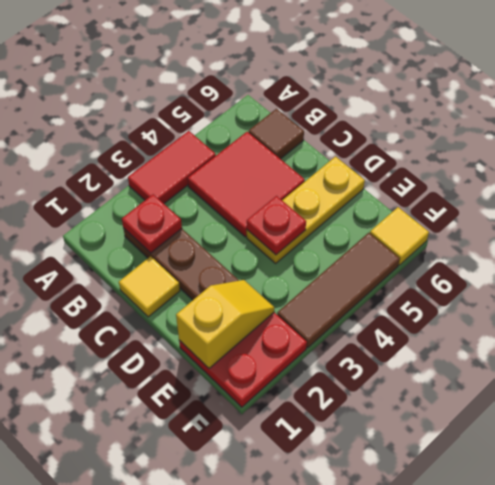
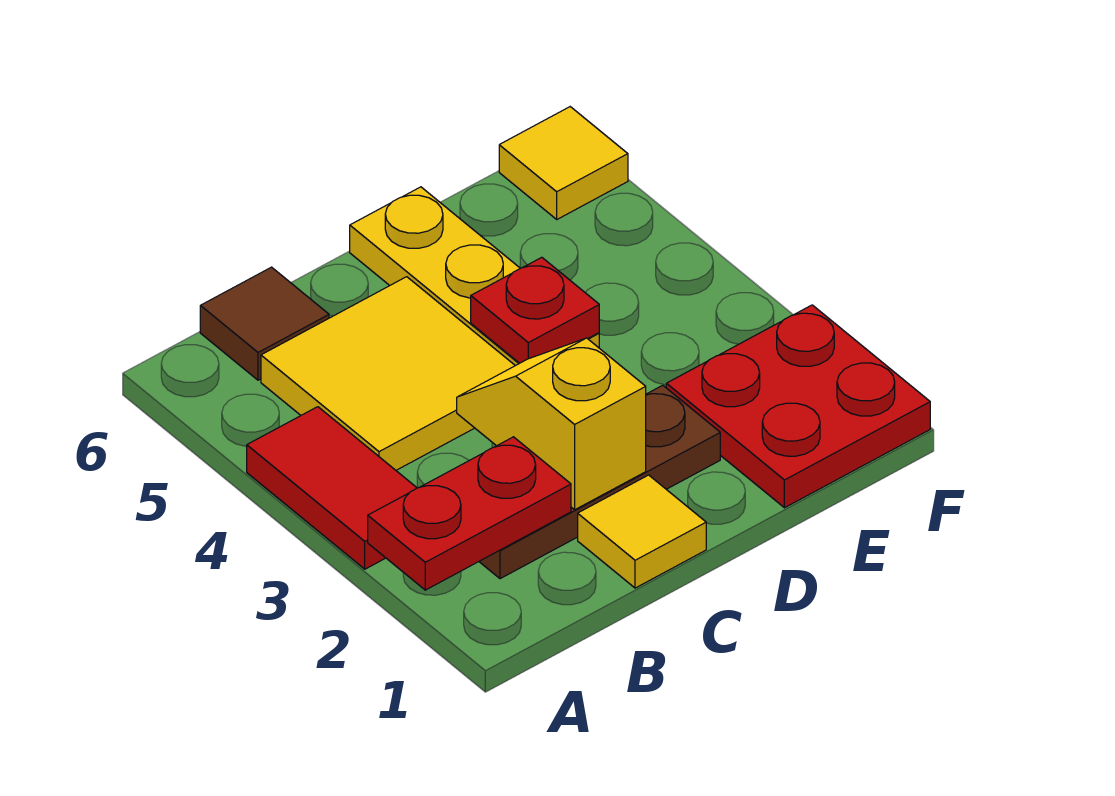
red 1x1 plate [122,194,182,253] -> red 1x2 plate [368,437,571,590]
red 2x2 tile [188,132,305,237] -> yellow 2x2 tile [261,277,515,470]
yellow 1x2 slope [176,280,274,368] -> yellow 1x2 slope moved to [457,338,646,510]
brown 1x3 tile [277,233,400,348] -> none

